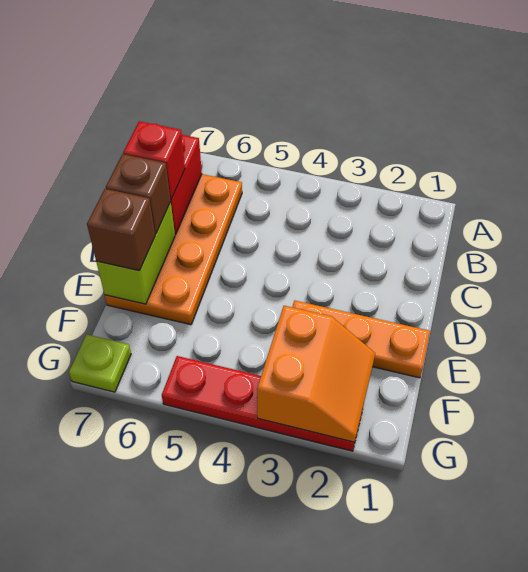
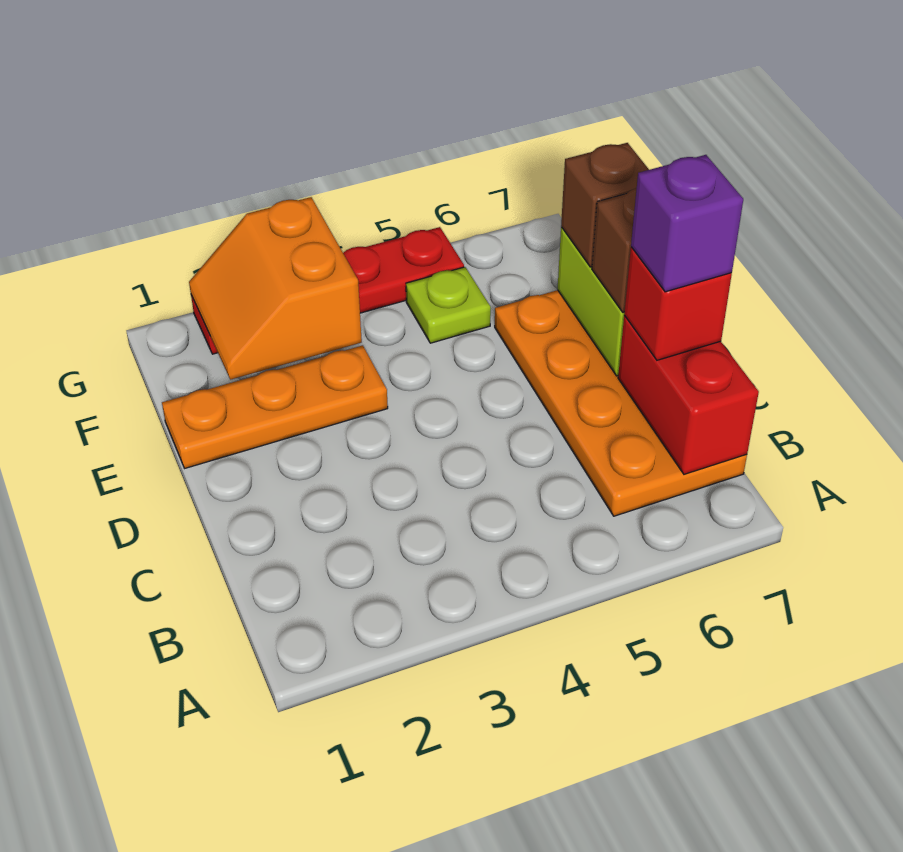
none -> purple 1x1 brick [631,155,743,292]
lime 1x1 plate [69,334,131,392] -> lime 1x1 plate moved to [406,267,491,343]

